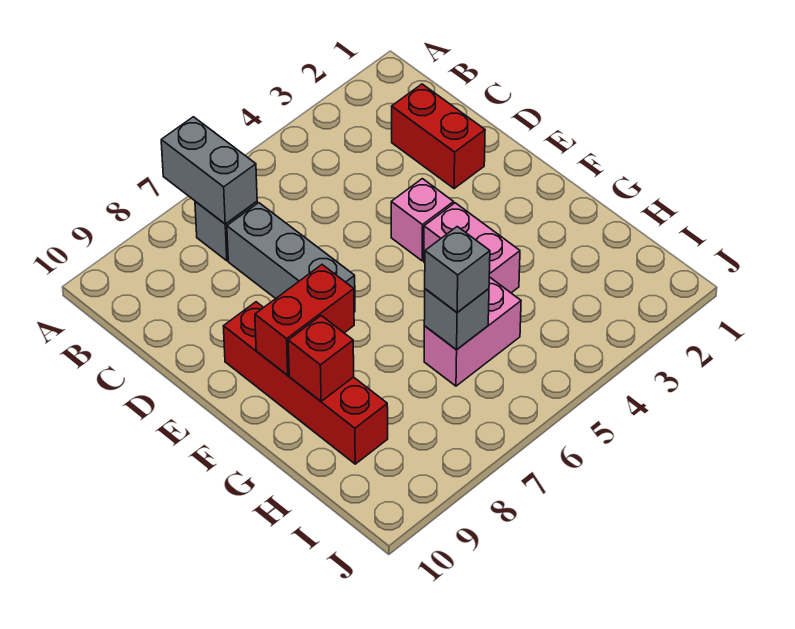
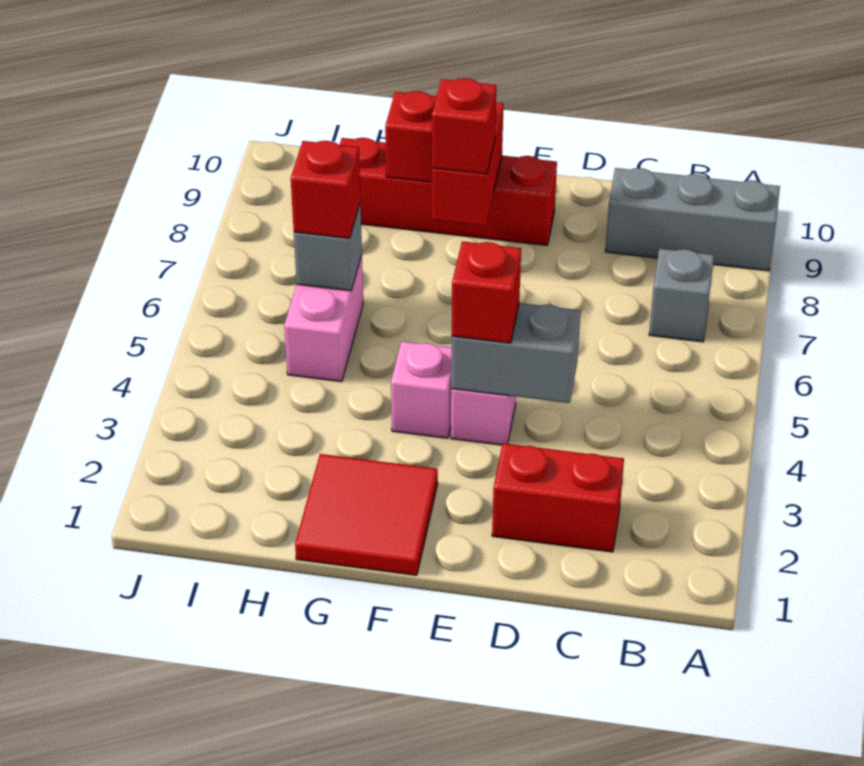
grey 1x2 brick [161,117,257,224] -> grey 1x2 brick moved to [451,303,581,403]
grey 1x3 brick [227,203,355,312] -> grey 1x3 brick moved to [605,168,780,271]
none -> red 1x1 brick [452,241,521,343]
none -> red 2x2 tile [295,454,438,575]
pink 1x2 brick [424,203,520,293] -> pink 1x1 brick [391,342,452,438]
none -> red 1x1 brick [432,78,496,174]
grey 1x1 brick [425,227,490,312] -> red 1x1 brick [291,141,360,238]

